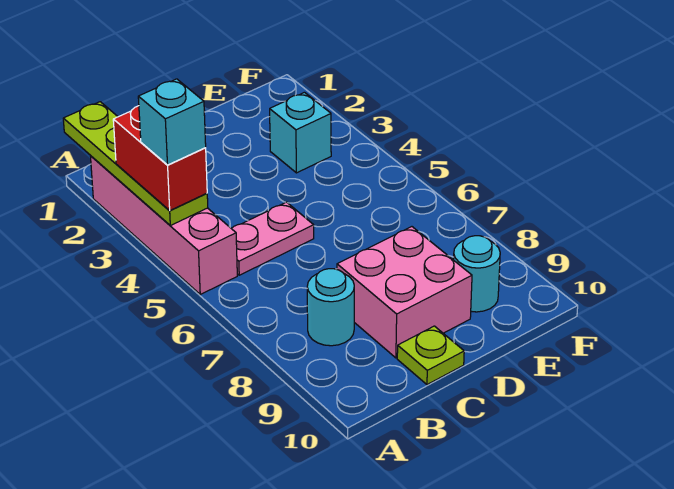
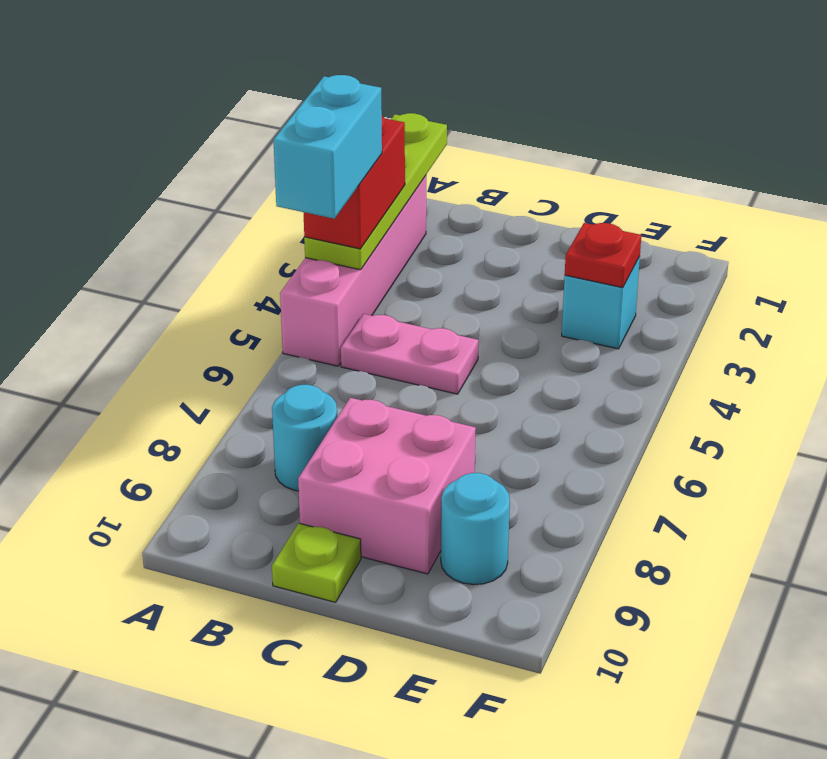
cyan 1x1 brick [138,79,206,165] -> cyan 1x2 brick [273,75,382,219]
none -> red 1x1 plate [565,223,641,288]

